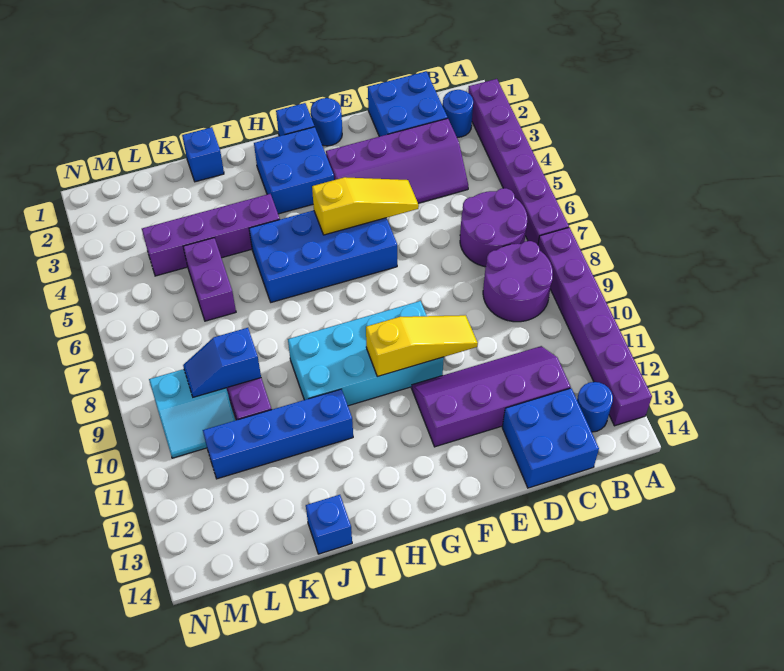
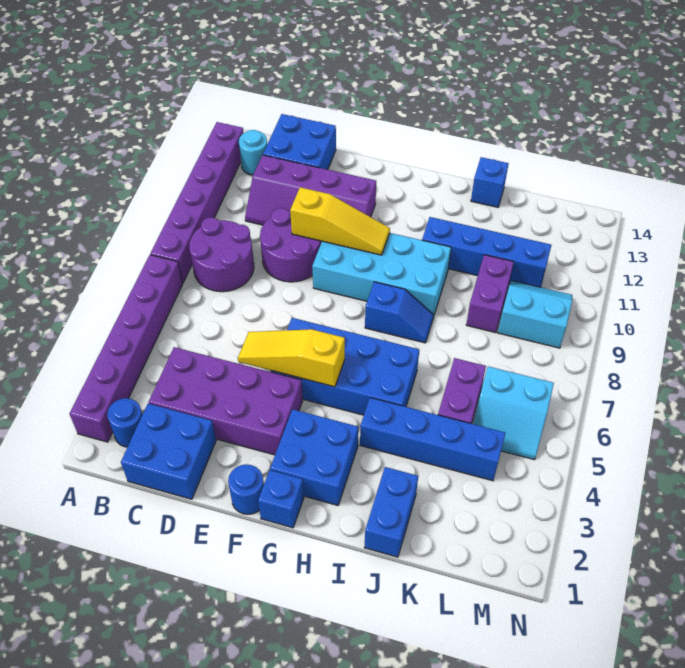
purple 2x2 round brick [460,188,527,267] -> purple 2x2 round brick moved to [260,208,322,282]
blue 1x1 round brick [577,382,613,432] -> cyan 1x1 round brick [239,130,267,175]
purple 2x4 slope [326,118,468,203] -> purple 2x4 brick [149,347,303,455]
yellow 1x3 slope [366,315,478,377] -> yellow 1x3 slope turned to [290,187,390,255]
purple 1x4 brick [142,194,280,276] -> blue 1x4 brick [360,398,505,481]
blue 1x1 brick [182,127,224,182] -> blue 1x2 brick [364,467,418,557]
blue 1x2 slope [183,328,261,397] -> blue 1x2 slope moved to [365,282,434,343]
none -> cyan 2x2 slope [473,366,554,460]

